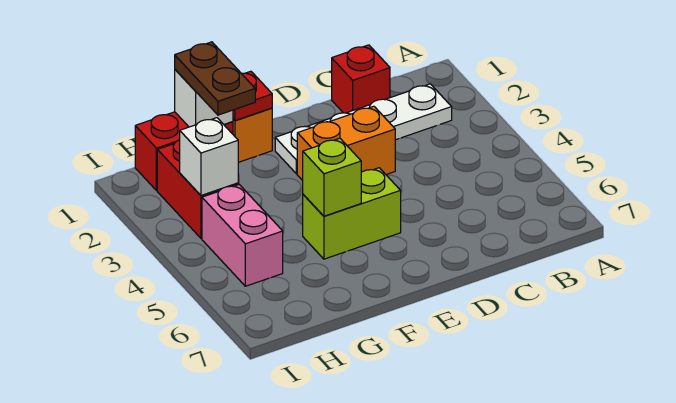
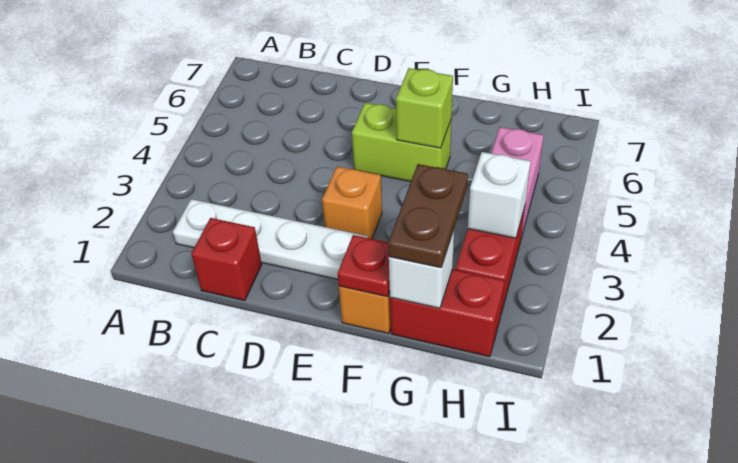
orange 1x2 brick [297,106,395,181] -> orange 1x1 brick [322,167,382,239]

